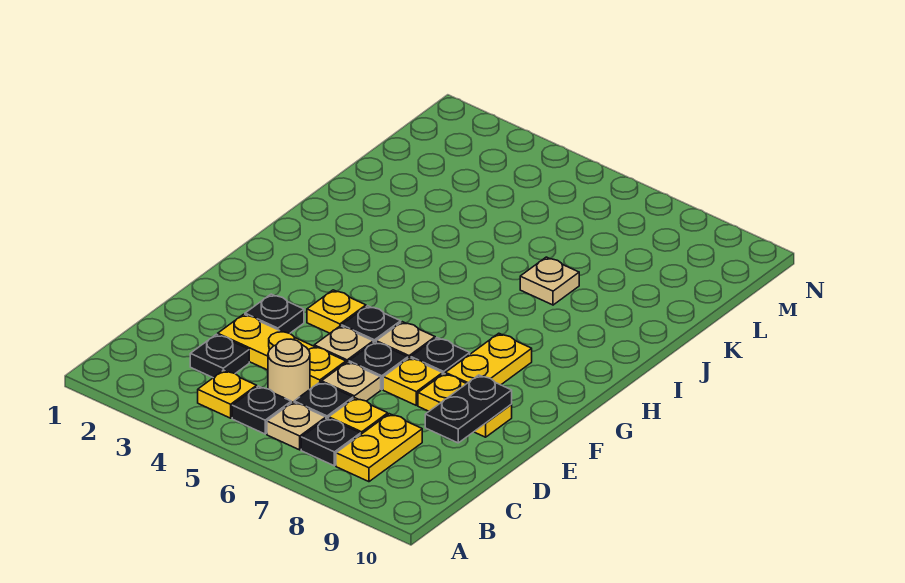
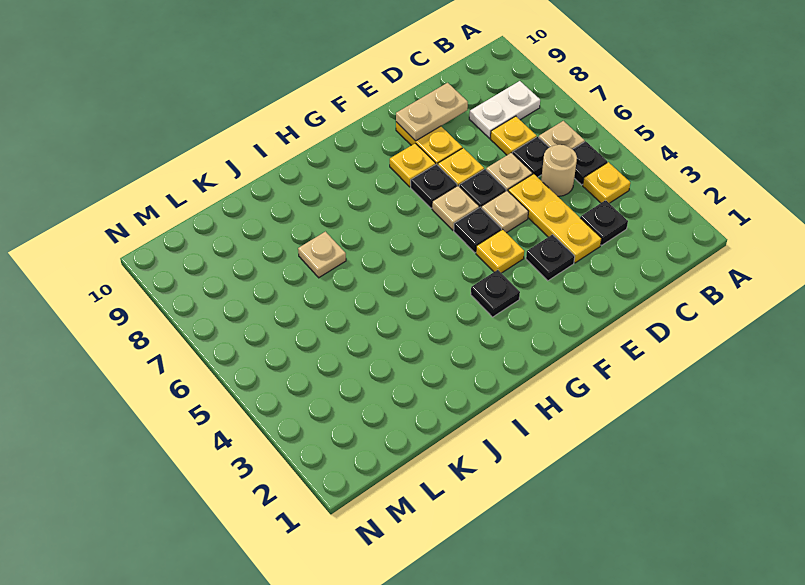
black 1x1 plate [301,418,360,466] -> black 1x1 plate moved to [471,270,520,317]
yellow 1x2 plate [336,414,422,482] -> white 1x2 plate [469,81,540,138]
black 1x2 plate [425,375,512,443] -> tan 1x2 plate [396,83,468,141]
yellow 1x2 plate [445,333,532,385] -> yellow 1x1 plate [390,143,436,187]

